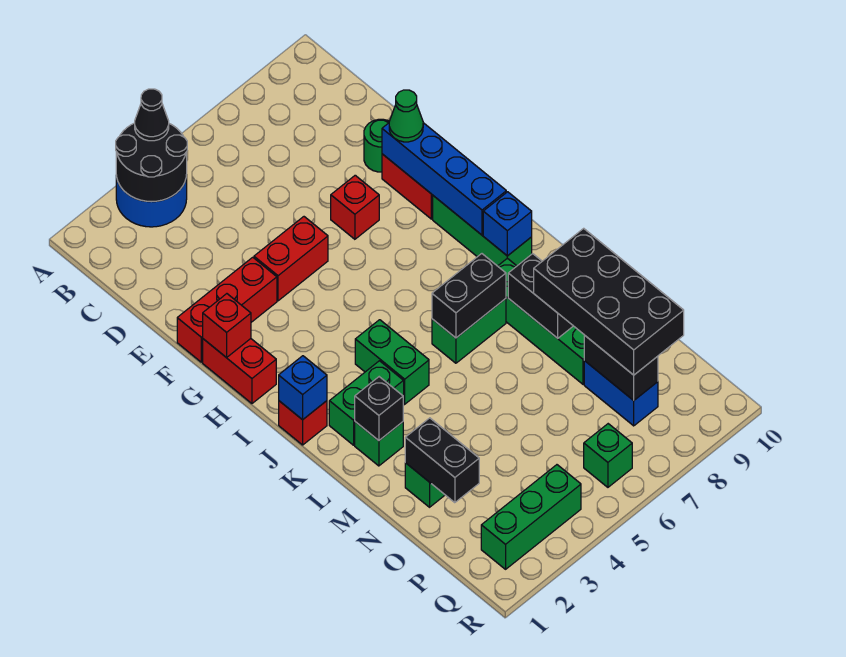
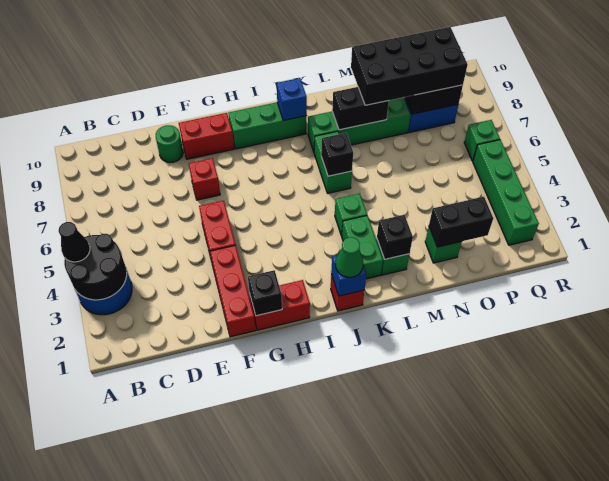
blue 1x4 brick [382,123,506,235] -> none
green 1x1 cone [389,90,423,142] -> green 1x1 cone moved to [335,237,363,277]
red 1x1 brick [203,294,251,358] -> black 1x1 brick [248,270,282,316]
green 1x2 brick [355,320,429,404] -> green 1x1 brick [335,194,367,236]
black 1x2 brick [432,254,506,338] -> black 1x1 brick [321,133,353,176]
green 1x3 brick [481,465,581,569] -> green 1x4 brick [473,140,539,245]

